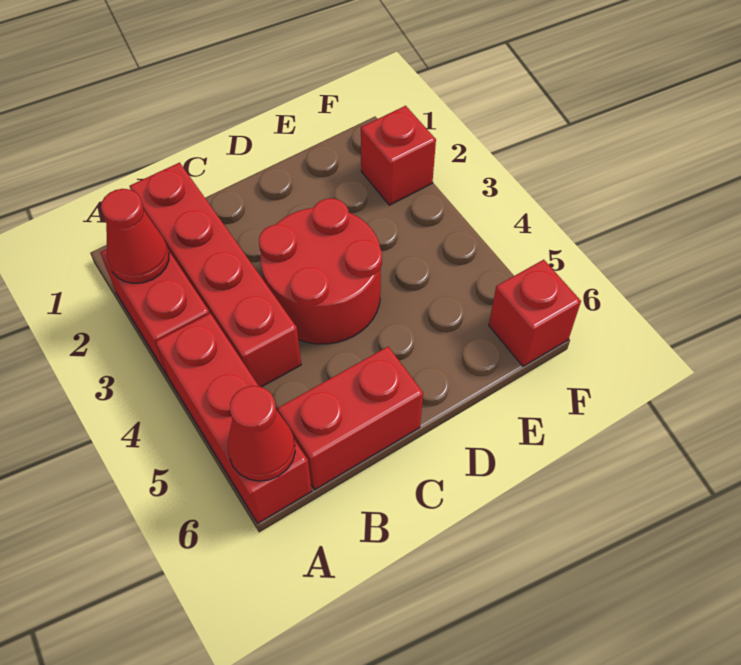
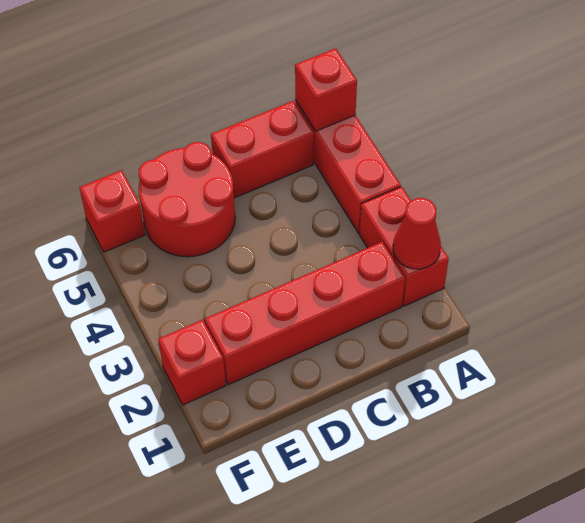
red 1x1 cone [228,386,295,481] -> red 1x1 brick [295,48,357,131]
red 1x4 brick [130,163,301,387] -> red 1x4 brick turned to [205,242,405,385]
red 2x2 round brick [259,198,382,344] -> red 2x2 round brick moved to [139,142,235,257]

